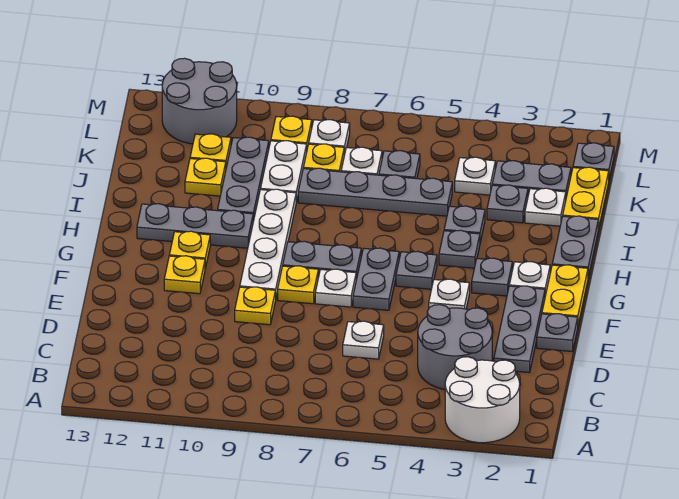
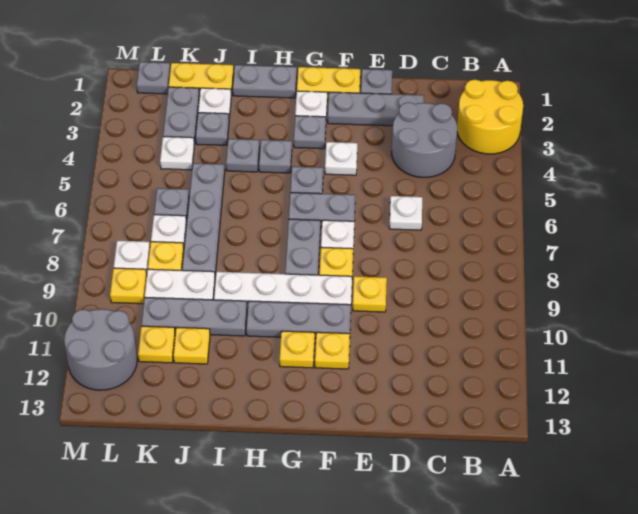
white 2x2 round brick [445,357,520,443] -> yellow 2x2 round brick [457,80,523,154]
grey 1x3 plate [137,204,253,248] -> grey 1x3 plate turned to [246,301,351,339]

